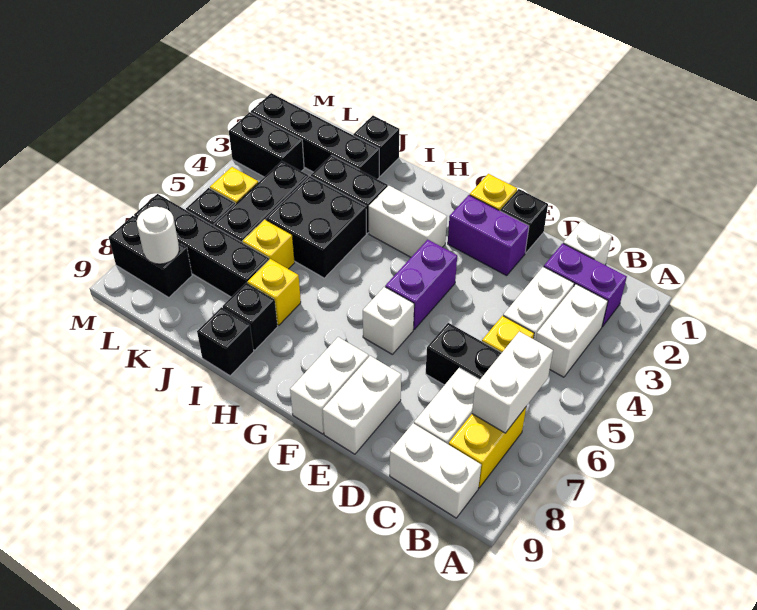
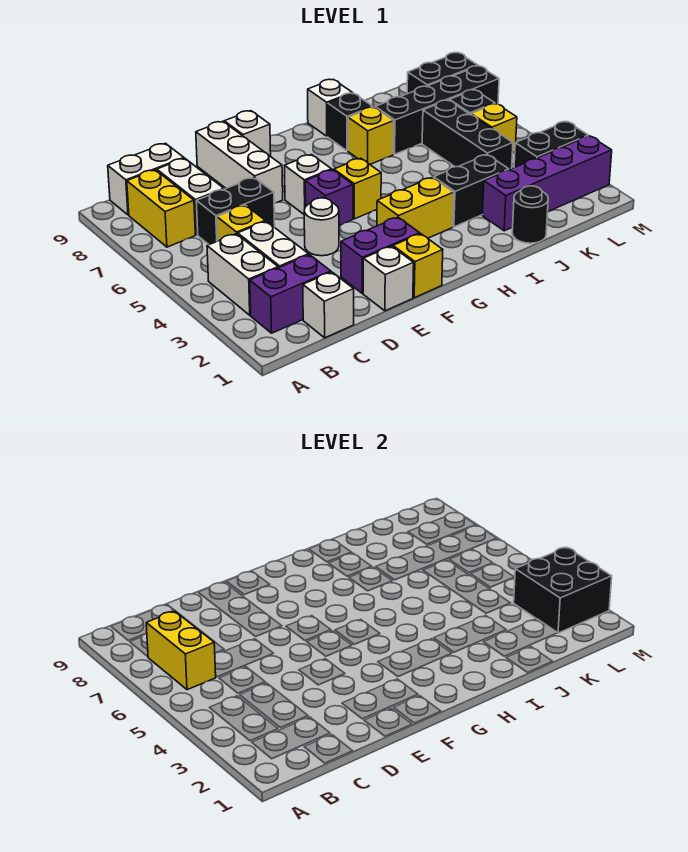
white 1x2 brick [472,332,553,433] -> yellow 1x2 brick [146,611,216,690]
black 1x1 brick [500,189,548,253] -> white 1x1 brick [363,246,414,311]
white 1x2 brick [323,356,401,454] -> white 1x3 brick [196,121,283,203]
purple 1x2 brick [385,240,457,329] -> purple 1x1 brick [305,170,353,225]
white 1x2 brick [290,337,369,434] -> white 1x1 brick [224,111,271,156]
white 1x2 brick [369,186,447,257] -> yellow 1x2 brick [377,177,454,238]
black 2x2 brick [266,176,366,278] -> black 2x2 brick moved to [514,547,612,633]
black 1x1 brick [197,307,254,376] -> white 1x1 brick [308,79,352,136]
black 1x1 brick [353,116,399,176] -> black 1x1 round brick [512,186,548,243]
black 1x4 brick [251,93,379,179] -> purple 1x4 brick [483,136,612,231]
yellow 1x1 brick [242,219,295,269] -> yellow 1x1 brick moved to [334,158,381,219]
white 1x1 round brick [137,207,179,264] -> white 1x1 round brick moved to [304,198,339,256]

